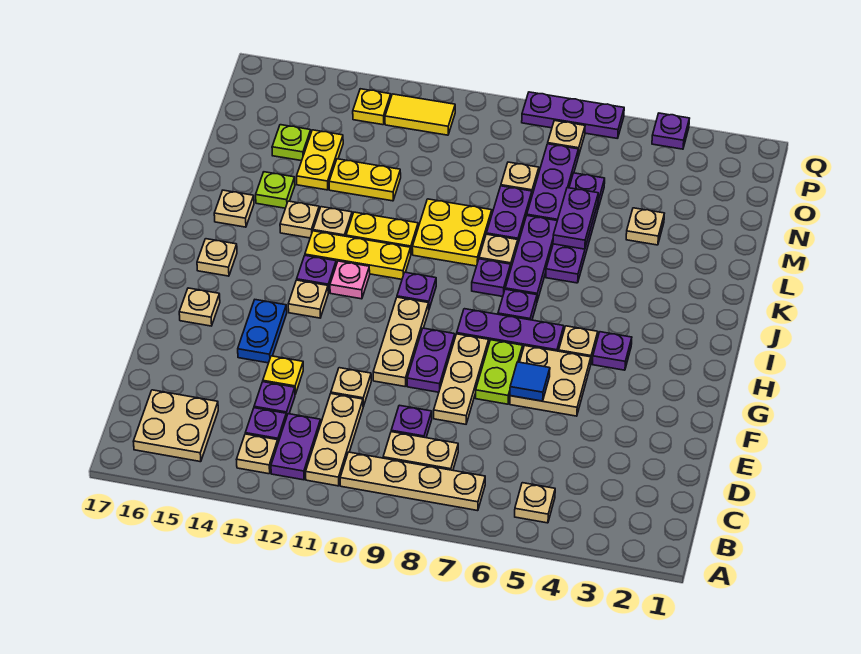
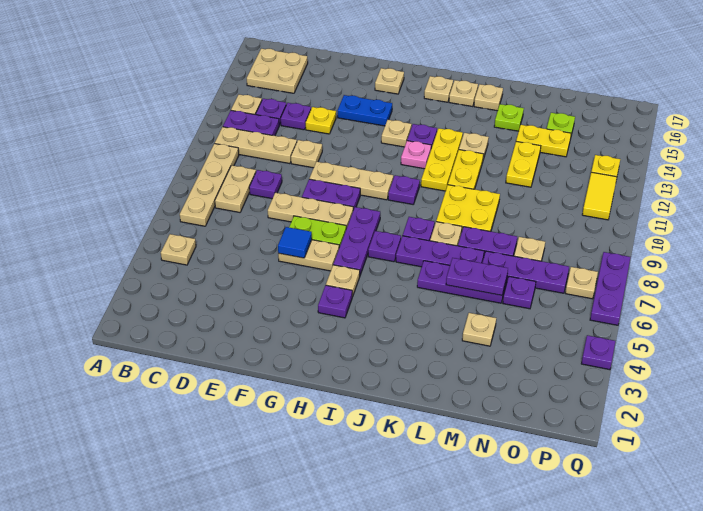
tan 2x2 plate [510,346,591,416] -> tan 1x2 plate [278,240,339,271]
tan 1x1 plate [280,201,319,238] -> tan 1x1 plate moved to [449,80,478,107]

